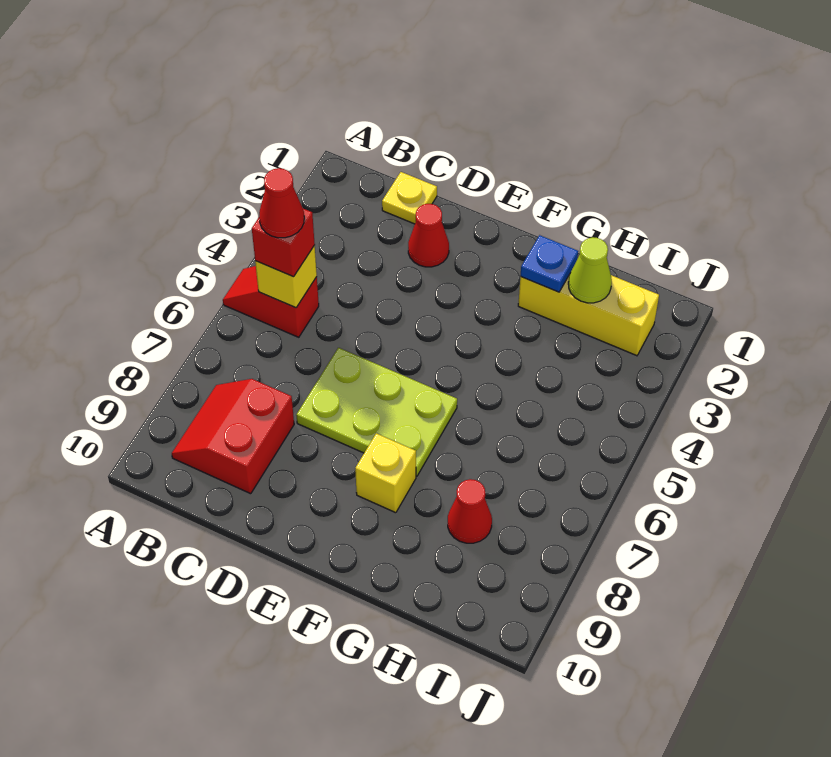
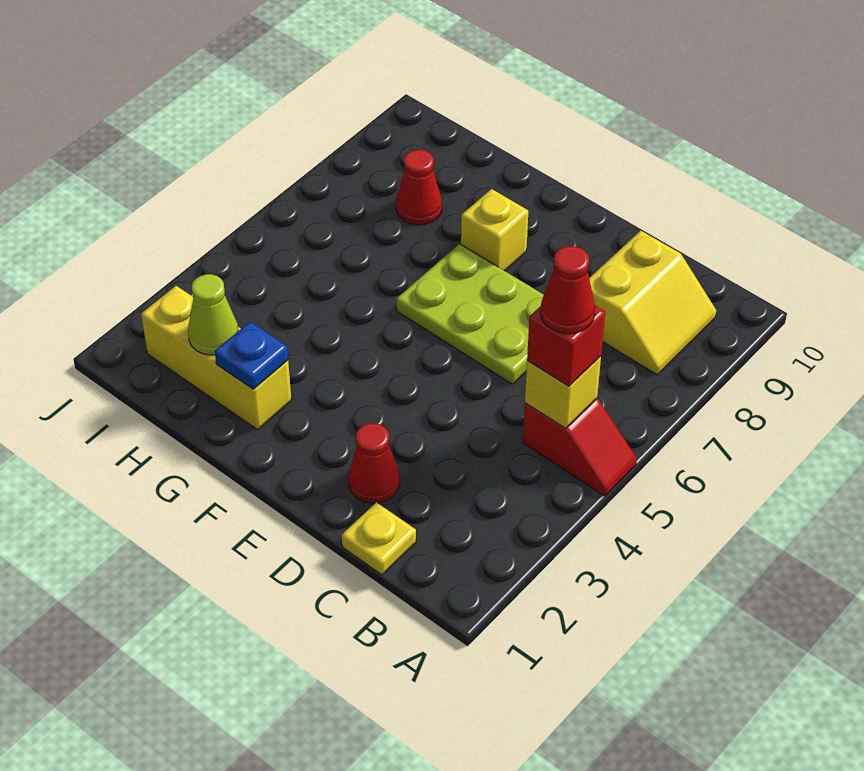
red 2x2 slope [172,379,294,494] -> yellow 2x2 slope [589,231,716,375]

